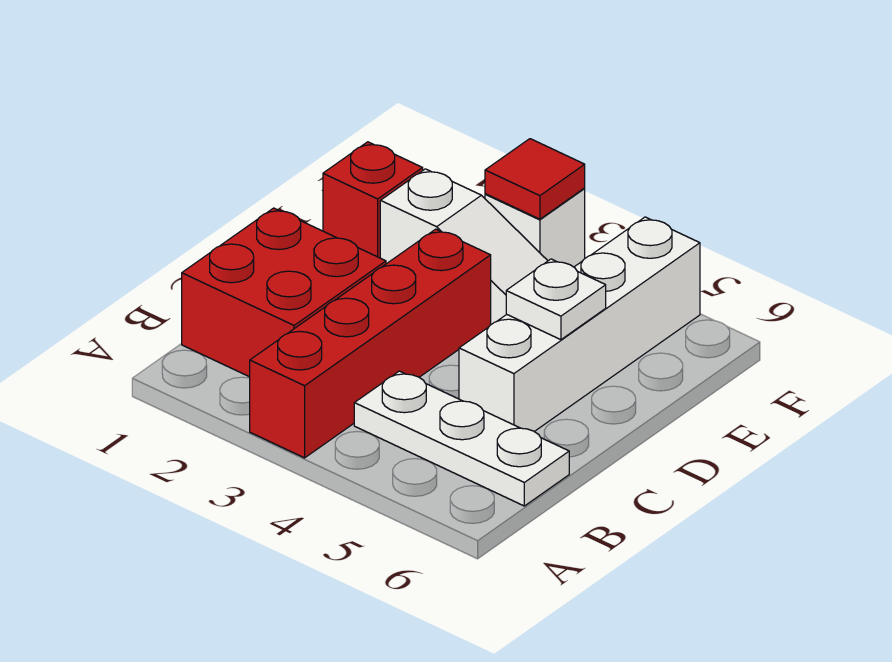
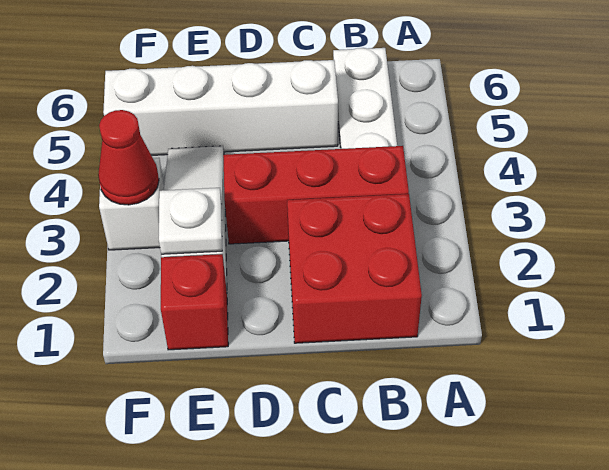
red 1x4 brick [250,229,491,458] -> red 1x3 brick [223,146,409,244]
white 1x1 plate [506,259,606,340] -> white 1x1 plate moved to [159,188,222,255]
red 1x1 tile [485,139,585,219] -> red 1x1 cone [98,110,159,205]

